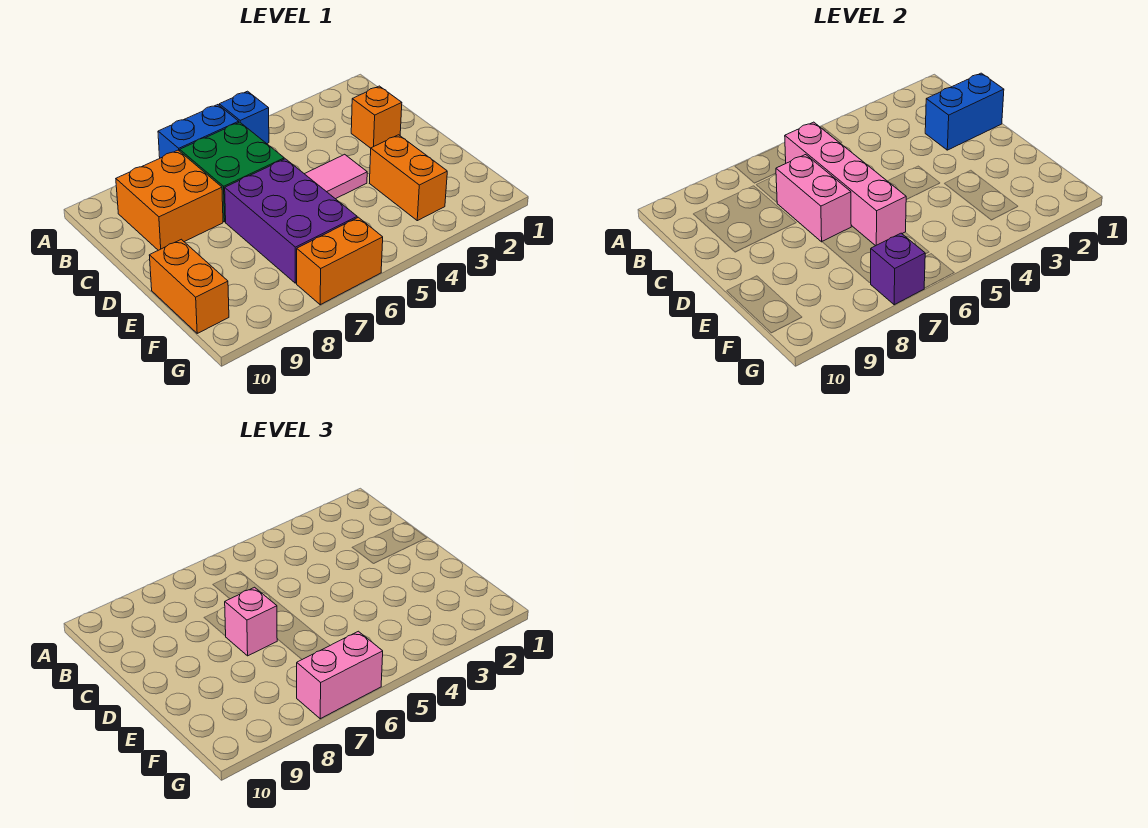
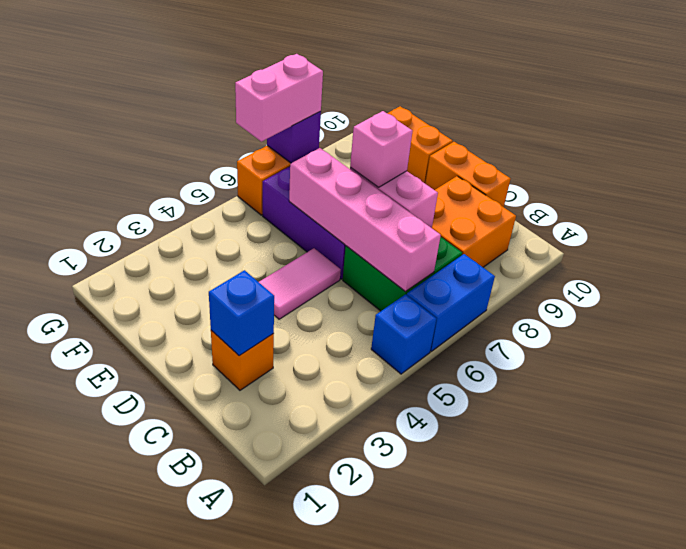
blue 1x2 brick [925,73,1004,150] -> blue 1x1 brick [209,270,274,356]
orange 1x2 brick [370,135,447,221] -> orange 1x2 brick moved to [425,142,510,207]

